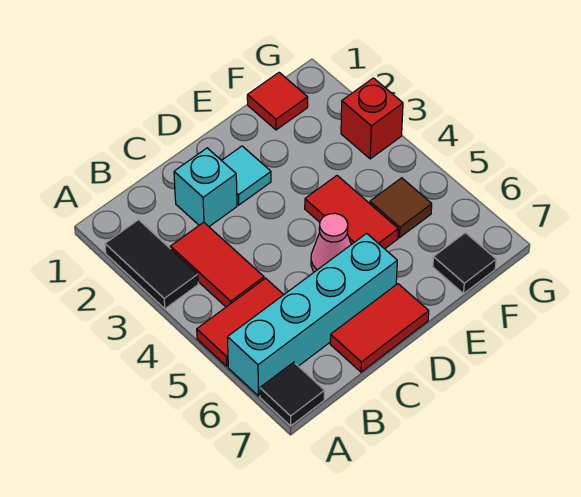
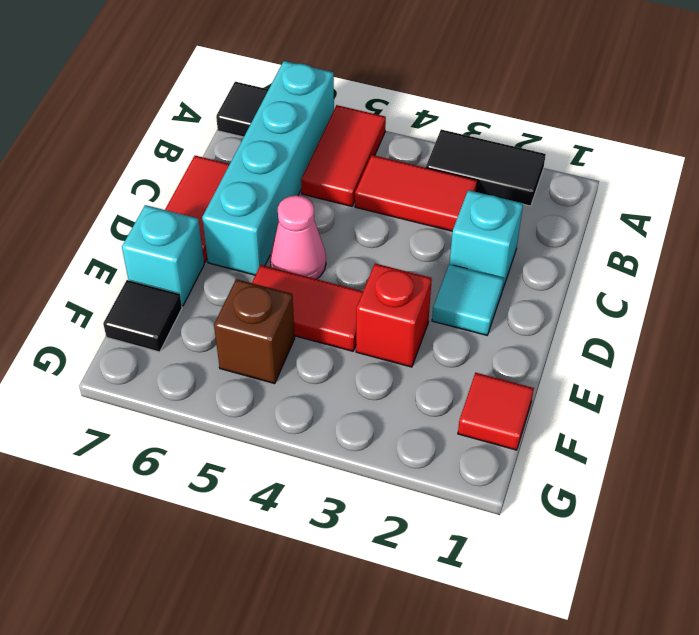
none -> cyan 1x1 brick [122,205,204,306]
brown 1x1 tile [370,178,432,238] -> brown 1x1 brick [214,279,295,384]
red 1x1 brick [341,78,403,159] -> red 1x1 brick moved to [356,264,432,367]

